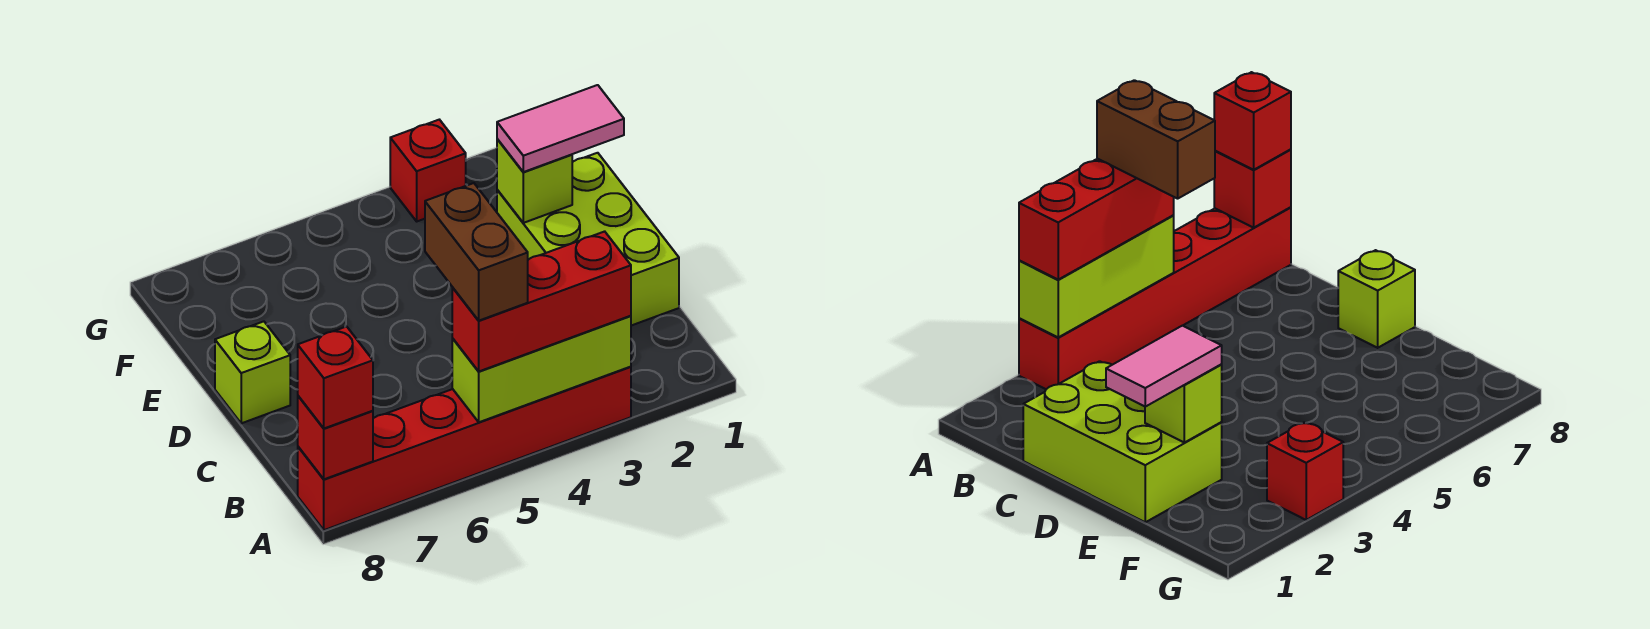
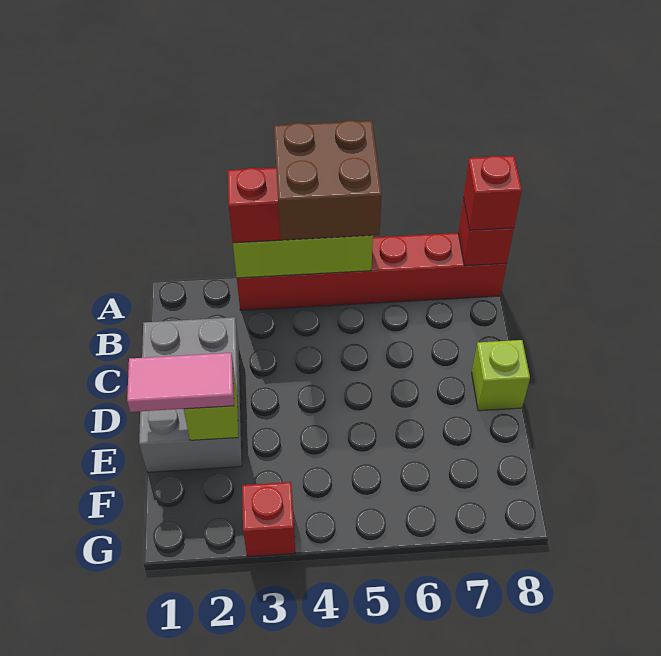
brown 1x2 brick [425,183,528,321] -> brown 2x2 brick [274,120,382,240]
lime 2x3 brick [497,153,679,326] -> grey 2x3 brick [139,317,242,472]

